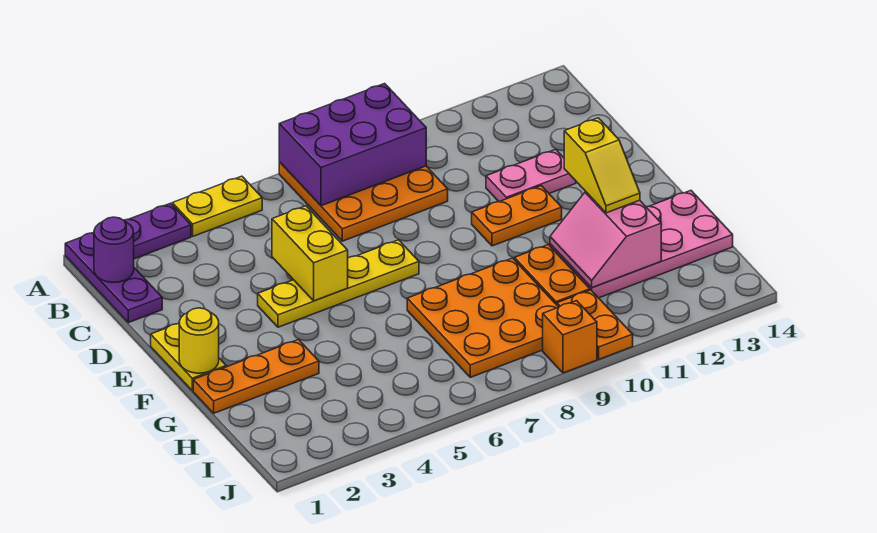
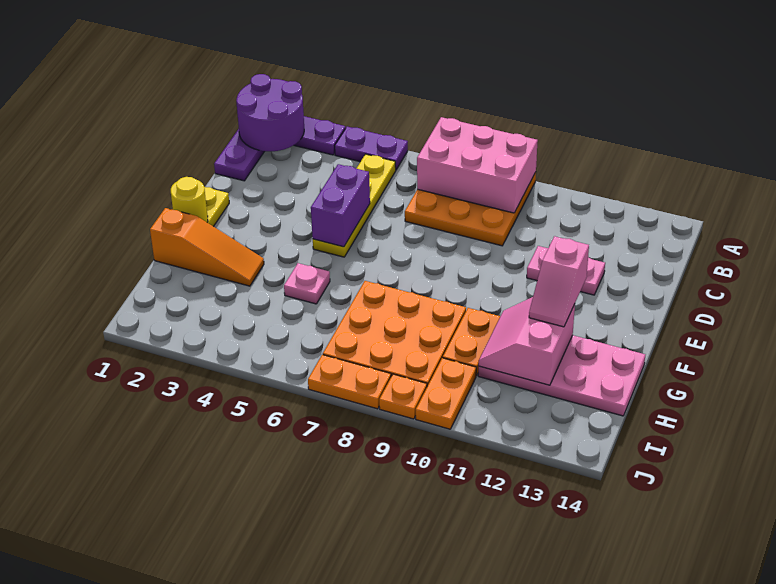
yellow 1x2 plate [172,176,262,236] -> purple 1x2 plate [335,127,408,170]
purple 2x3 brick [279,84,426,206] -> pink 2x3 brick [417,117,538,213]
purple 1x1 round brick [94,217,134,282] -> purple 2x2 round brick [236,74,304,151]
yellow 1x2 brick [272,206,348,301] -> purple 1x2 brick [311,164,370,247]
yellow 1x4 plate [258,240,419,327] -> yellow 1x4 plate turned to [313,154,396,257]
orange 1x2 plate [472,186,562,246] -> orange 1x2 plate moved to [308,355,391,409]
yellow 1x2 slope [564,118,640,213] -> pink 1x2 slope [529,236,589,327]
orange 1x3 plate [193,340,319,413] -> orange 1x3 slope [150,208,264,286]
none -> pink 1x1 plate [284,263,330,304]
orange 1x1 brick [543,301,597,373] -> orange 1x1 plate [379,374,427,419]

